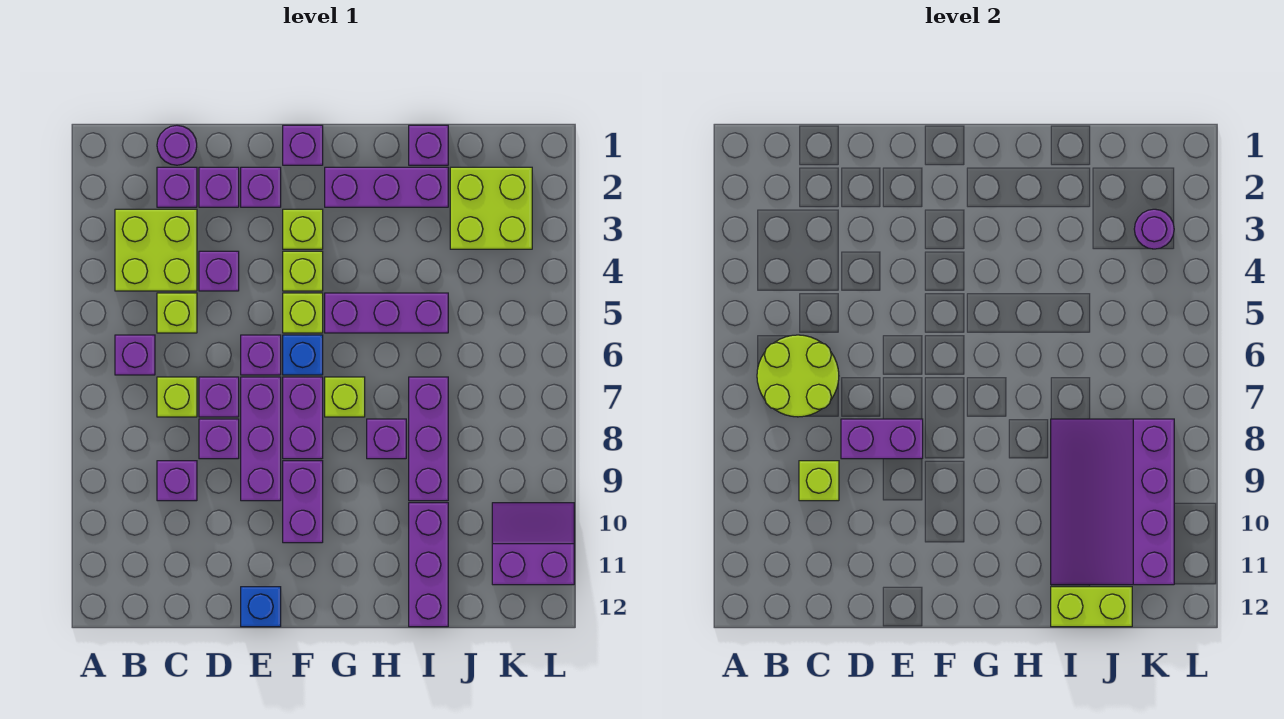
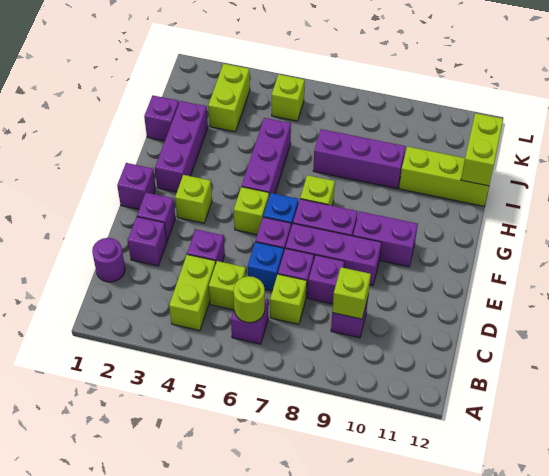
lime 2x2 brick [115,209,197,291] -> lime 1x2 brick [169,255,216,331]
lime 2x2 round brick [757,335,839,417] -> lime 1x1 round brick [233,276,265,323]
purple 1x1 brick [157,167,197,207] -> none
purple 1x2 brick [841,419,923,459] -> none
blue 1x1 brick [241,587,281,627] -> blue 1x1 brick moved to [247,242,284,291]
lime 1x1 brick [283,251,323,291] -> lime 1x1 brick moved to [272,74,305,121]
purple 1x1 brick [367,419,406,459] -> none
purple 3x4 slope [1051,419,1174,585] -> none
purple 1x3 brick [409,503,448,627] -> lime 1x3 brick [399,146,489,206]
lime 2x2 brick [450,167,532,249] -> lime 1x2 brick [208,64,250,132]
purple 1x1 round brick [1134,209,1174,249] -> none
purple 2x2 slope [492,503,574,585] -> none

